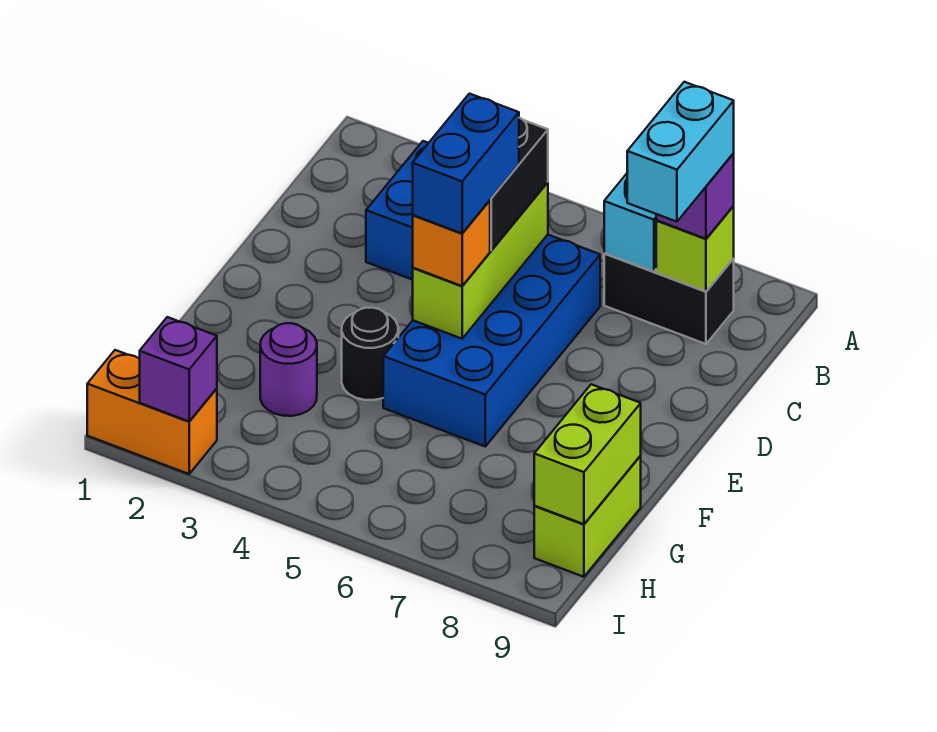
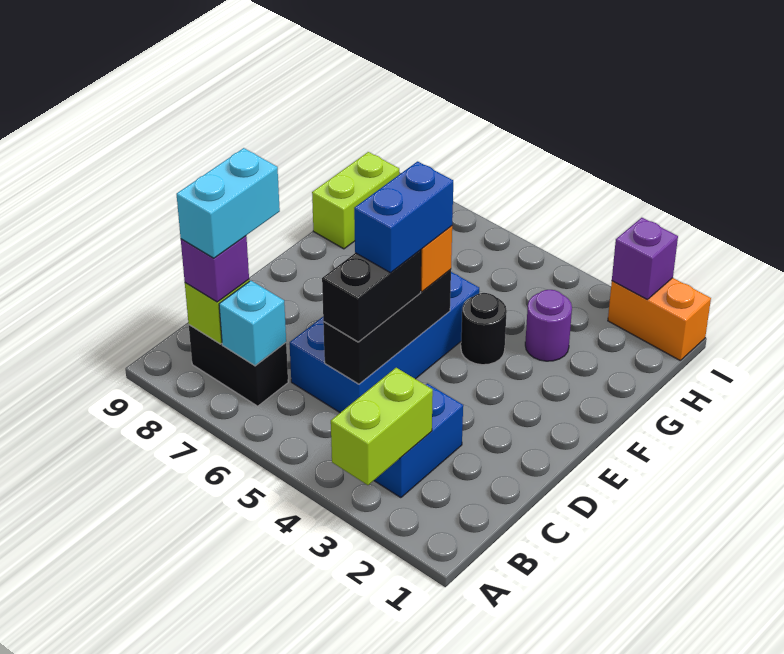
lime 1x3 brick [413,182,548,339] -> black 1x3 brick [323,269,451,384]
lime 1x2 brick [534,384,641,524] -> lime 1x2 brick moved to [331,368,433,485]

